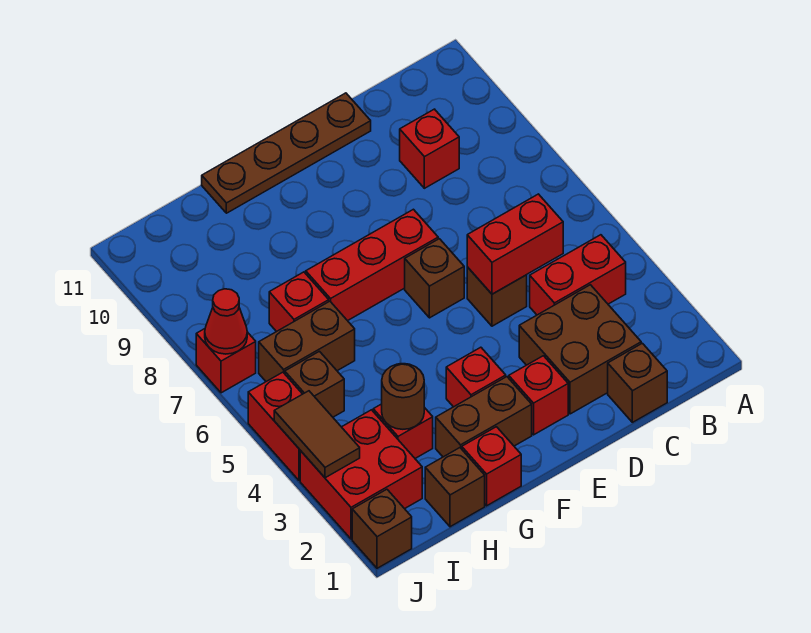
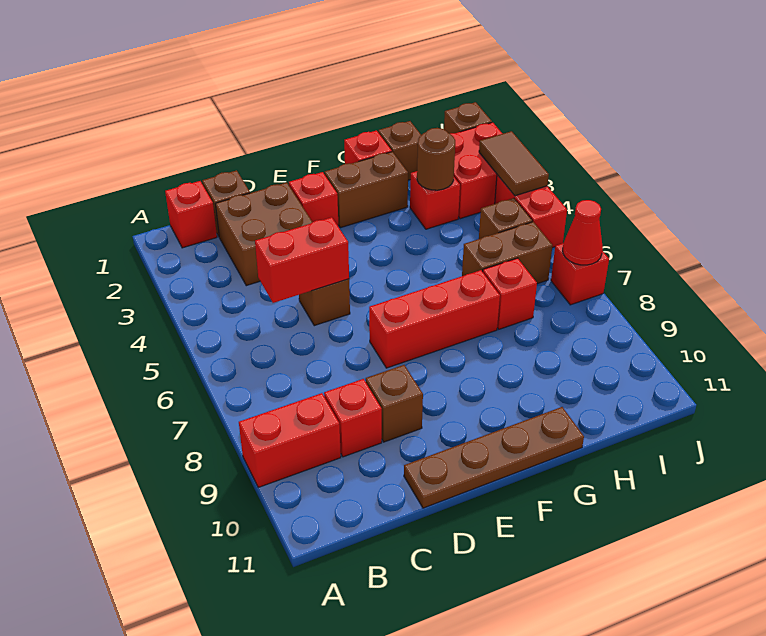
red 1x2 brick [530,235,626,315] -> red 1x2 brick moved to [239,393,341,487]
brown 1x1 brick [405,239,464,318] -> brown 1x1 brick moved to [366,365,423,442]
red 1x1 brick [446,347,506,407] -> red 1x1 brick moved to [165,181,217,248]

